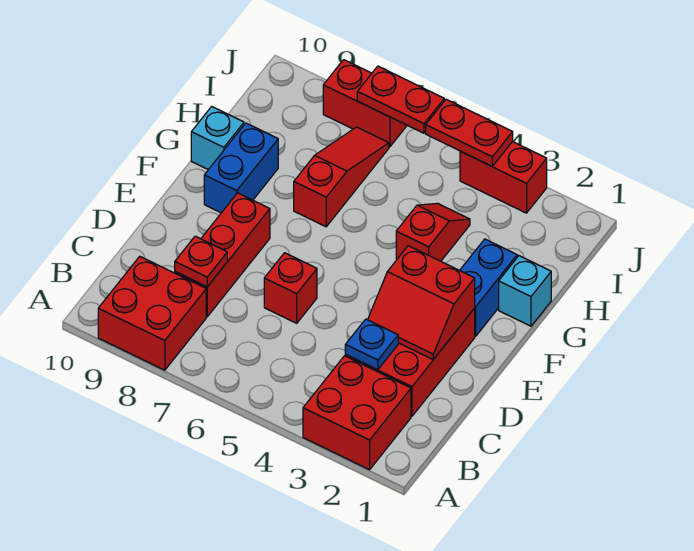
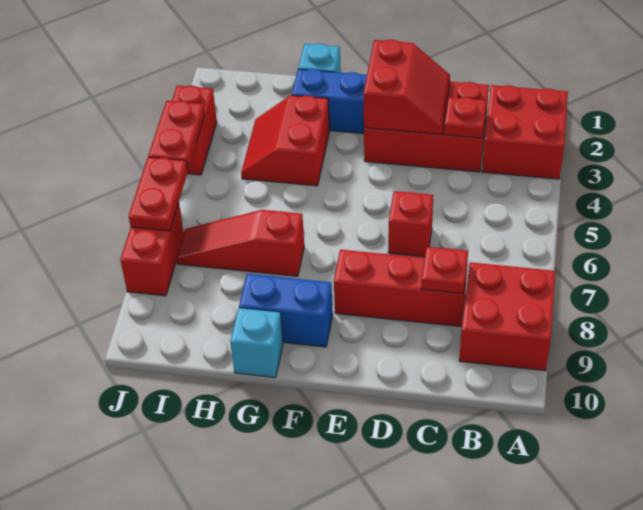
blue 1x1 plate [345,319,398,370] -> red 1x1 plate [444,97,487,138]
red 1x2 slope [396,203,470,261] -> red 2x2 slope [241,95,330,186]

